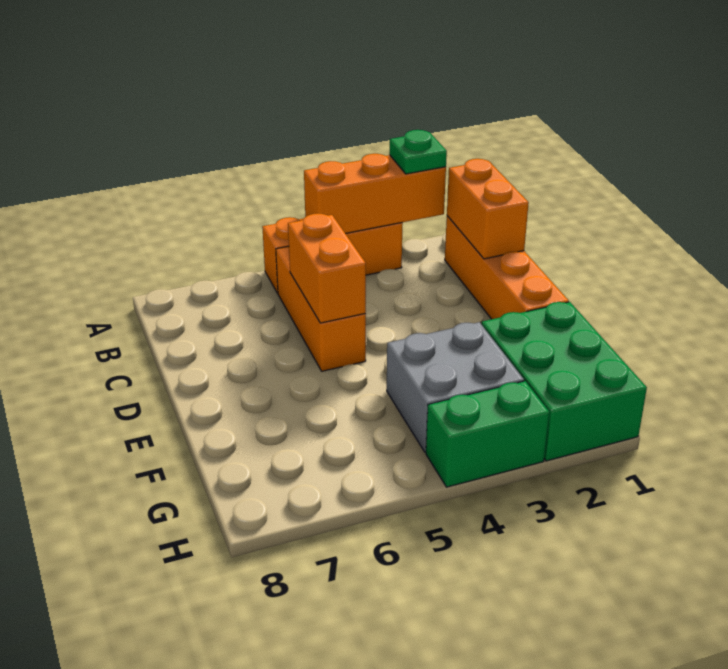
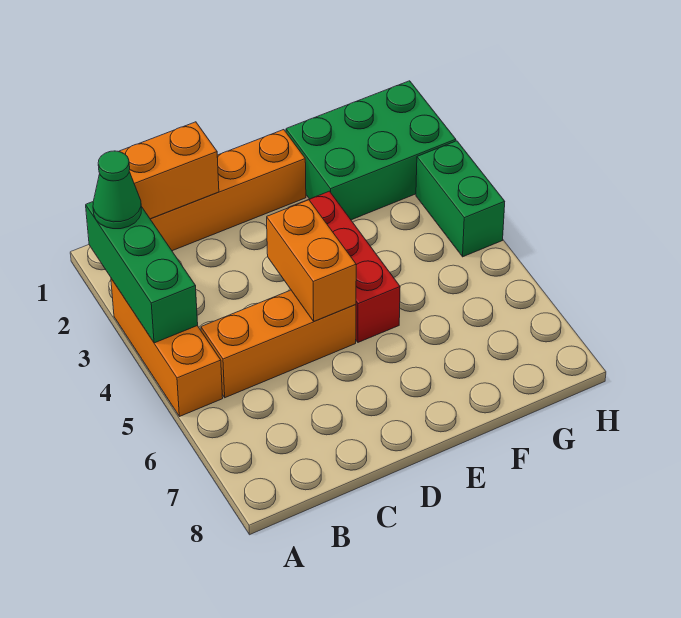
orange 1x3 brick [304,154,446,233] -> green 1x3 brick [86,202,198,343]
green 1x1 plate [389,130,447,174] -> green 1x1 cone [93,151,141,229]
orange 1x2 brick [288,213,366,323] -> orange 1x2 brick turned to [267,200,356,321]
none -> red 1x3 brick [291,191,400,342]
grey 2x2 brick [387,322,524,452] -> none

